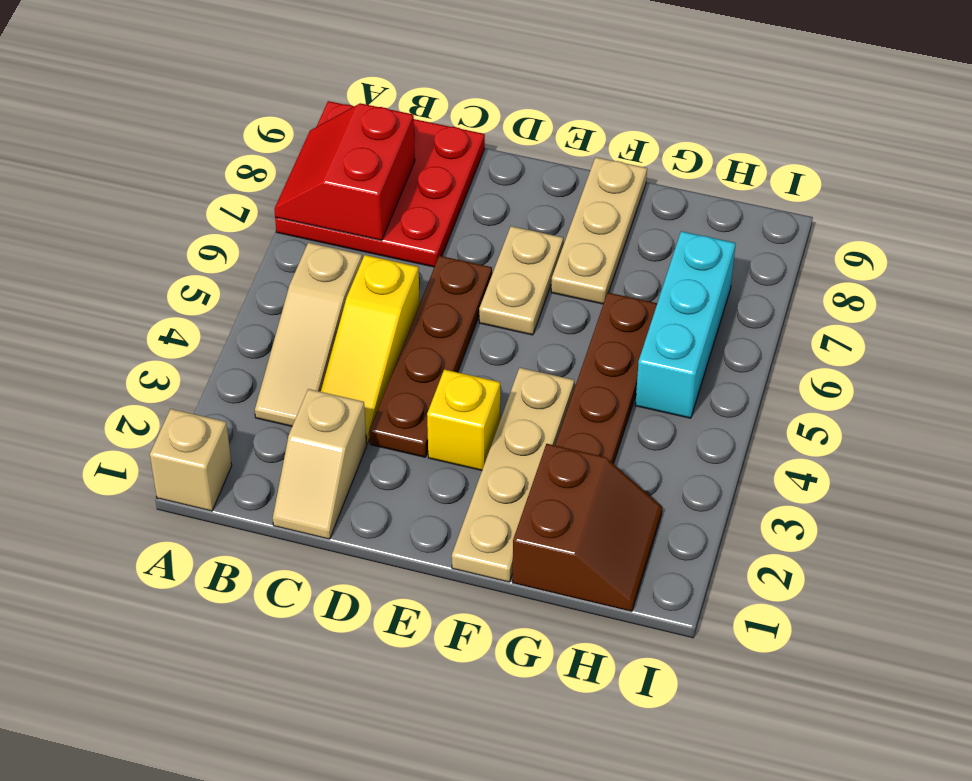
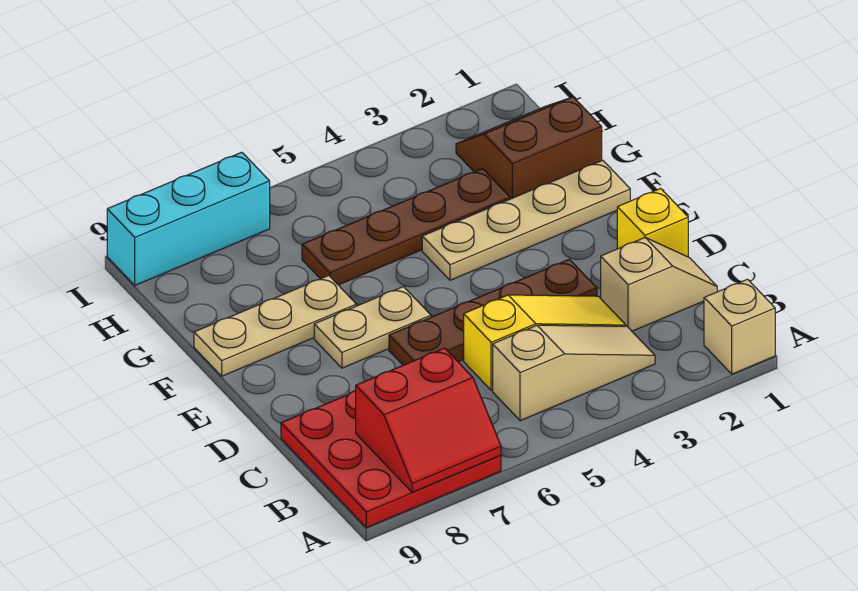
yellow 1x1 brick [427,369,500,470] -> yellow 1x1 brick moved to [617,188,688,257]
cyan 1x3 brick [635,231,736,418] -> cyan 1x3 brick moved to [107,152,270,285]

